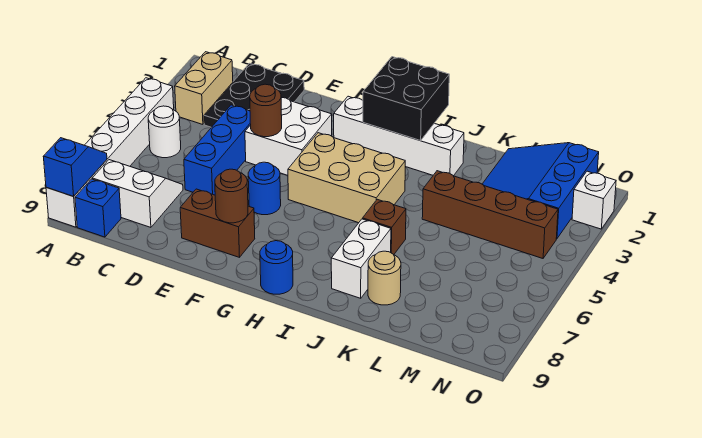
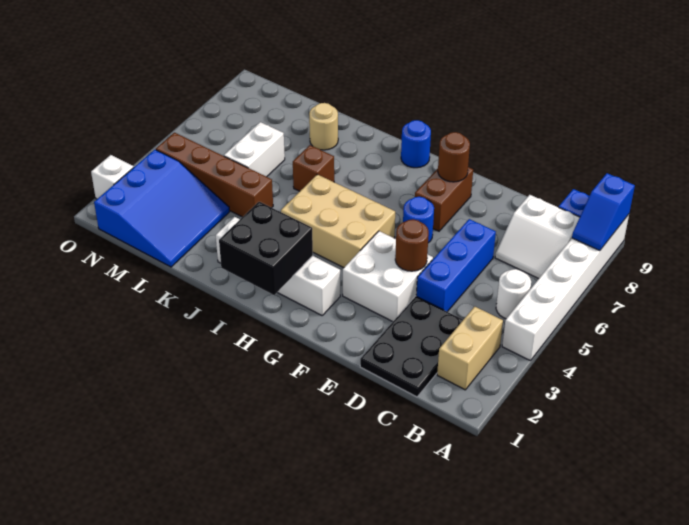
brown 1x2 brick [180,189,255,257] -> brown 1x2 brick turned to [415,167,473,231]
white 1x2 brick [331,219,391,298] -> white 1x2 brick moved to [224,122,285,177]

